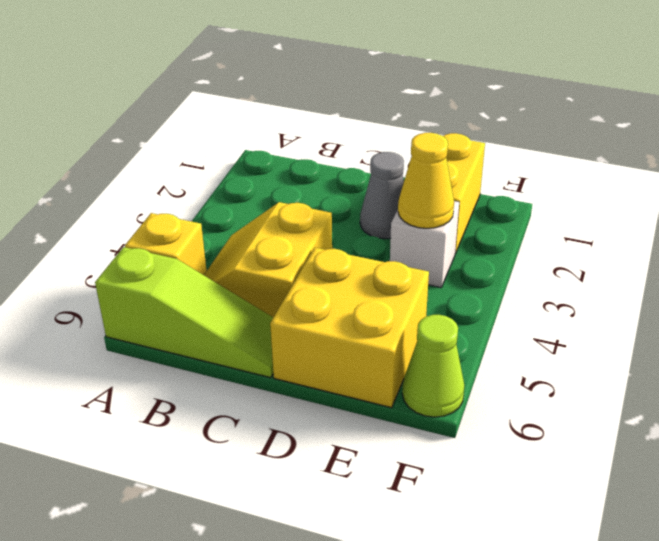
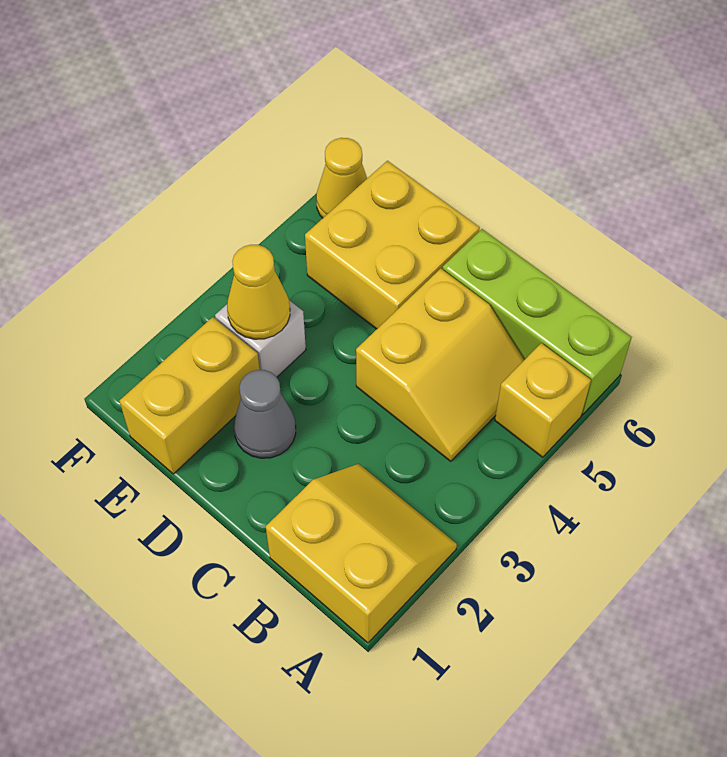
none -> yellow 2x2 slope [266,464,457,643]
lime 1x3 slope [95,247,273,378] -> lime 1x3 brick [442,229,632,415]
lime 1x1 cone [402,315,465,417] -> yellow 1x1 cone [316,138,367,218]

